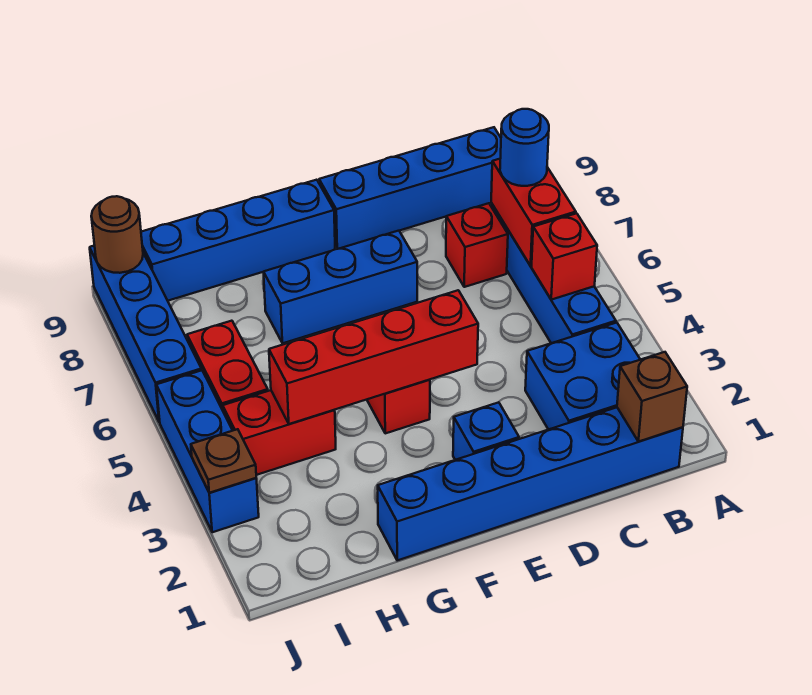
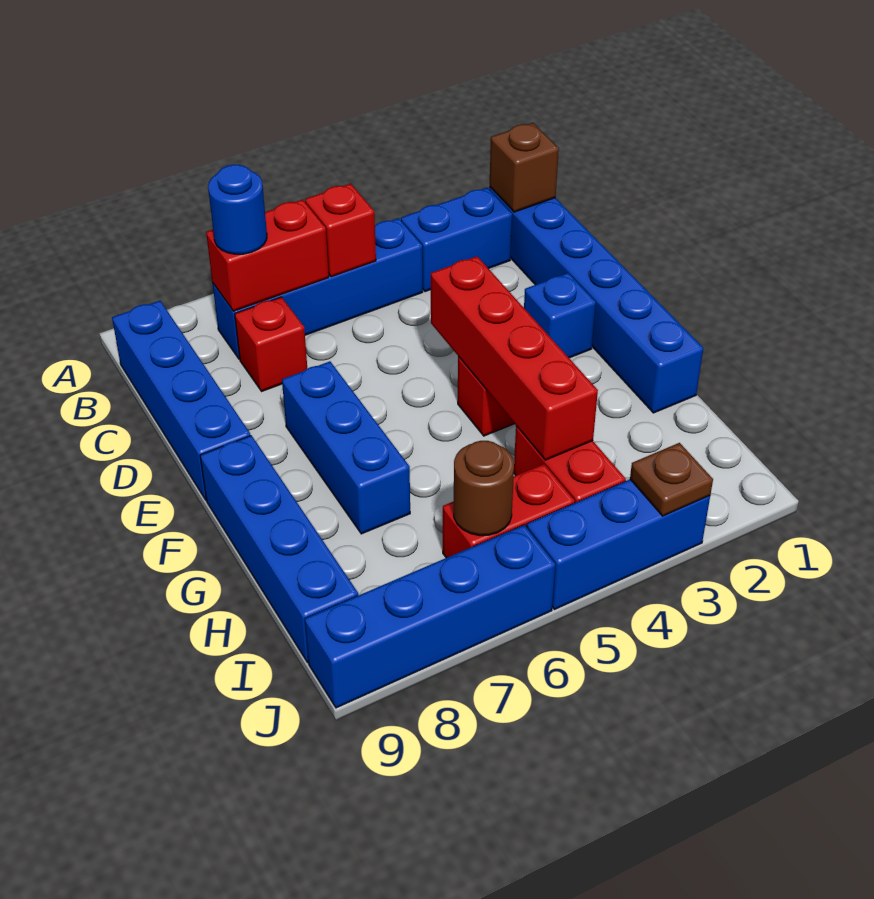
blue 2x2 brick [525,323,640,430] -> blue 1x2 brick [401,188,512,292]
brown 1x1 round brick [91,196,143,273] -> brown 1x1 round brick moved to [454,441,514,536]

